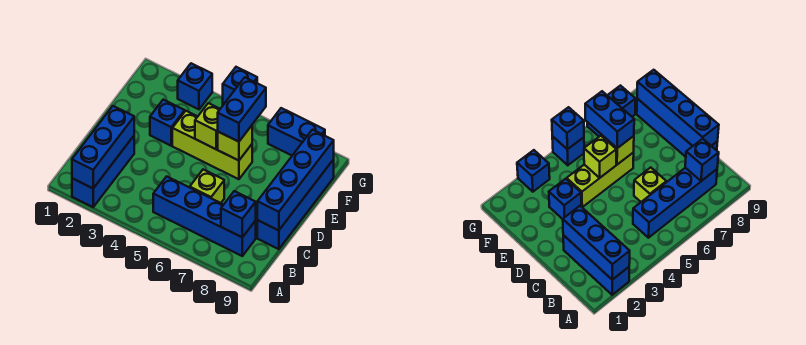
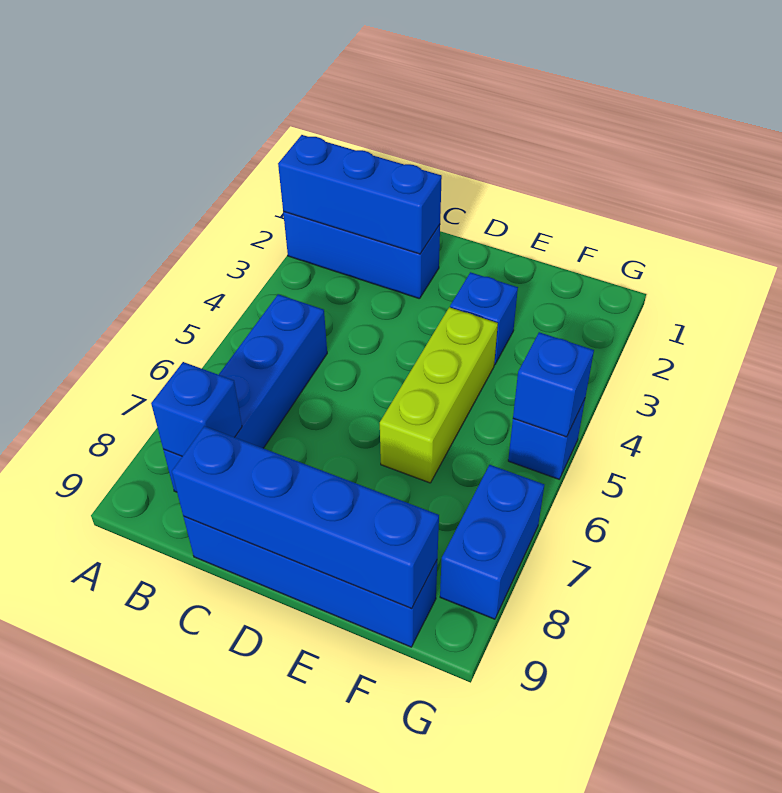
lime 1x1 brick [190,170,224,203] -> none
lime 1x1 brick [195,103,220,149] -> none
lime 1x1 brick [218,126,252,161] -> none
blue 1x2 brick [218,77,266,142] -> none
blue 1x1 brick [178,63,212,109] -> none

